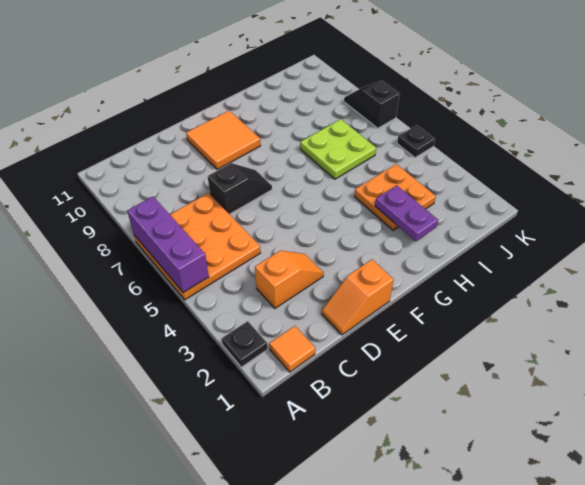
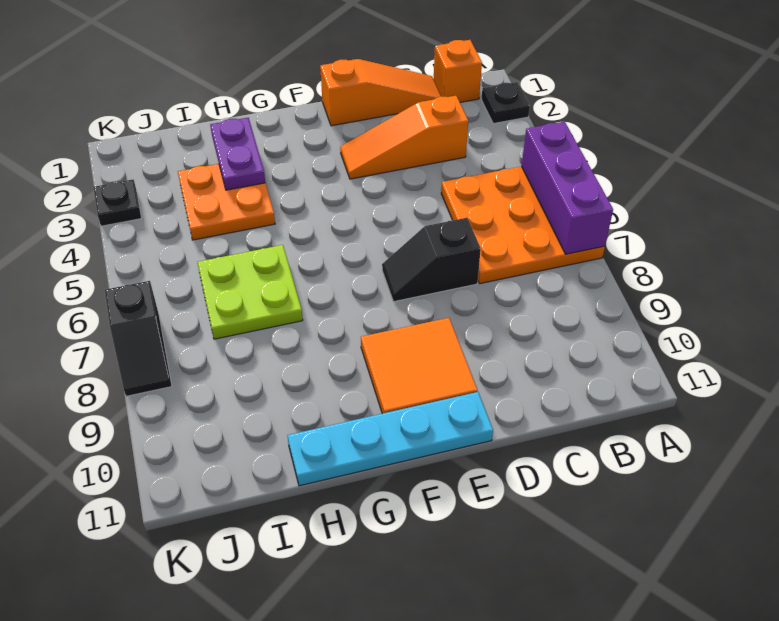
orange 1x1 tile [269,326,315,372] -> orange 1x1 brick [434,40,482,102]
orange 1x2 slope [255,251,324,308] -> orange 1x3 slope [340,96,468,179]
orange 1x2 slope [322,260,394,335] -> orange 1x3 slope [320,59,441,126]
none -> cyan 1x4 plate [287,392,493,486]
black 1x1 plate [397,125,435,158] -> black 1x1 plate moved to [93,179,141,226]

